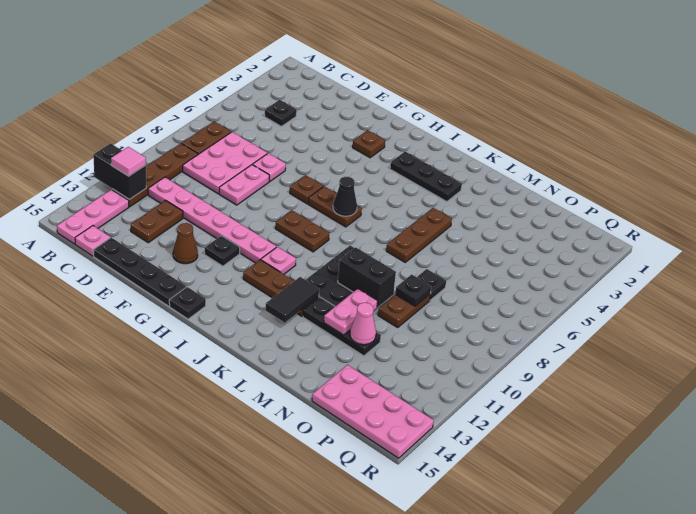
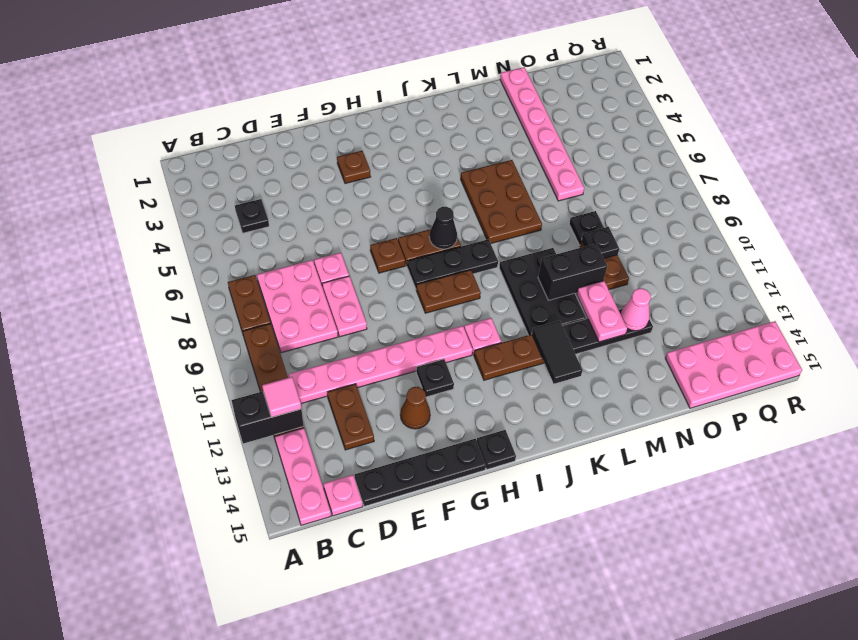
black 1x3 plate [390,151,462,202] -> black 1x3 plate moved to [407,239,498,288]
brown 1x3 plate [386,208,452,262] -> brown 2x3 plate [461,160,542,243]
none -> pink 1x6 plate [500,67,584,201]

